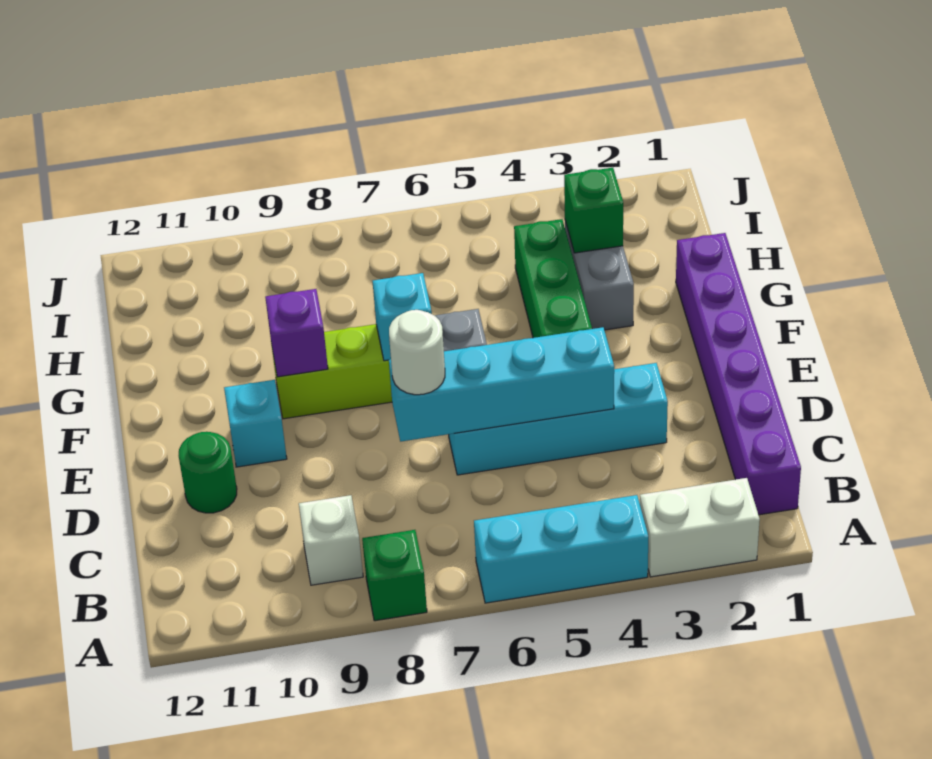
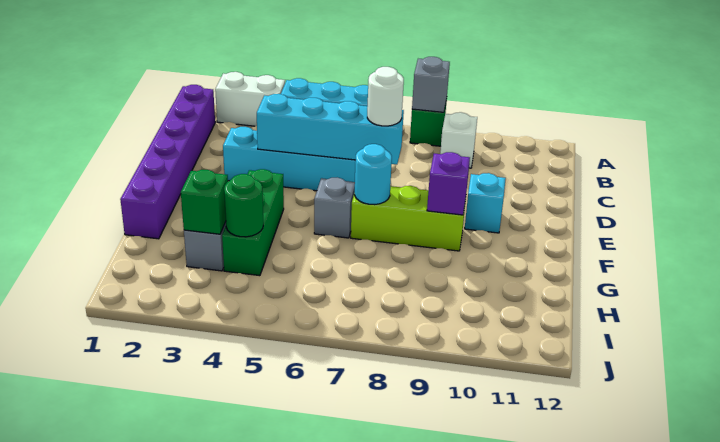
none -> grey 1x1 brick [412,57,450,112]
green 1x1 round brick [179,432,237,513] -> green 1x1 round brick moved to [224,174,263,237]
cyan 1x1 brick [373,273,432,361] -> cyan 1x1 round brick [355,144,392,205]

